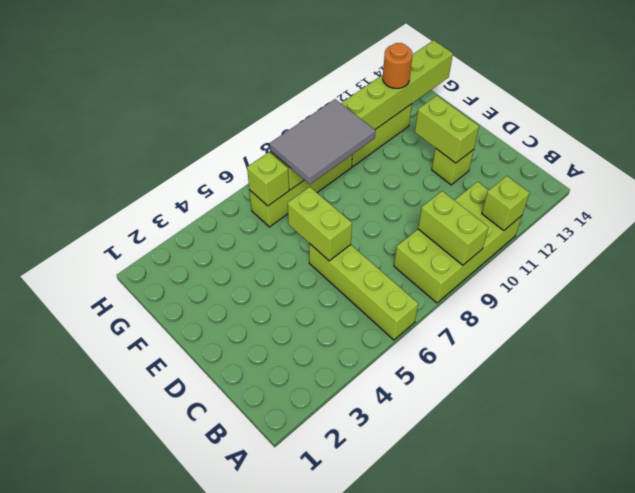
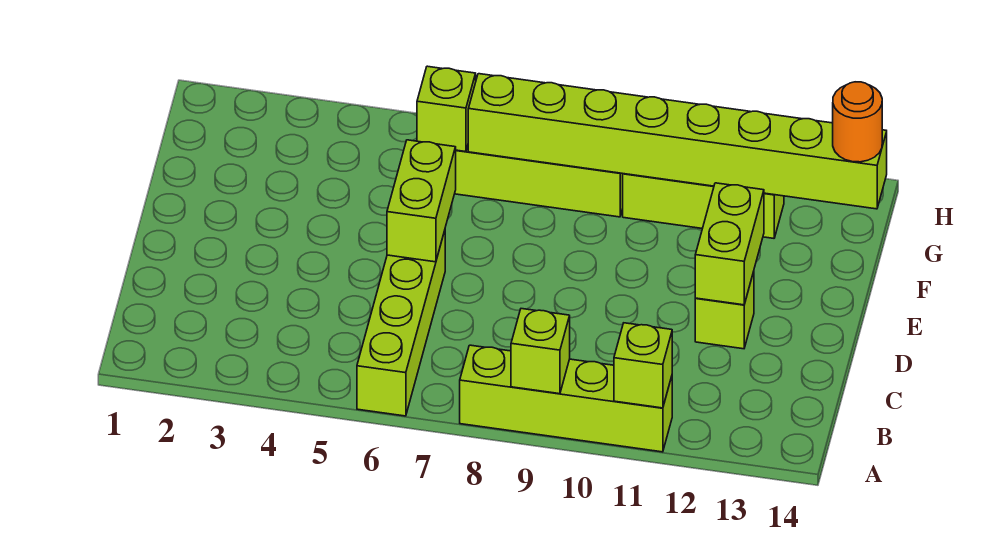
lime 2x4 brick [394,182,522,303] -> lime 1x4 brick [460,345,672,452]
lime 1x2 brick [418,191,489,265] -> lime 1x1 brick [511,309,570,394]
grey 2x3 tile [270,99,376,184] -> none
orange 1x1 round brick [383,43,412,88] -> orange 1x1 round brick moved to [833,82,882,162]

